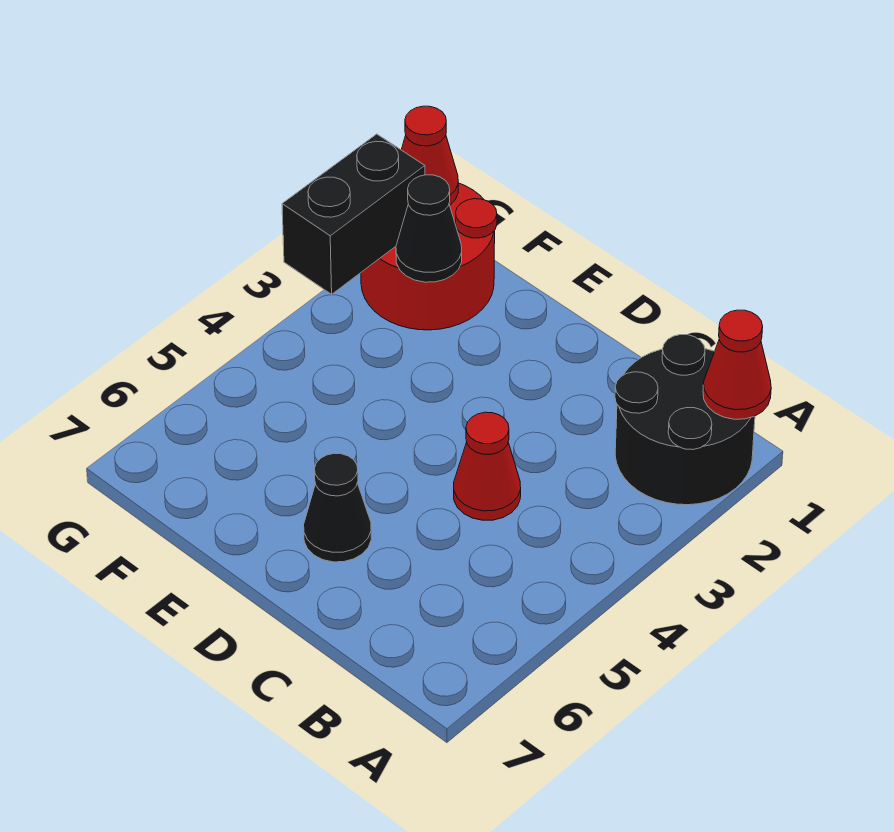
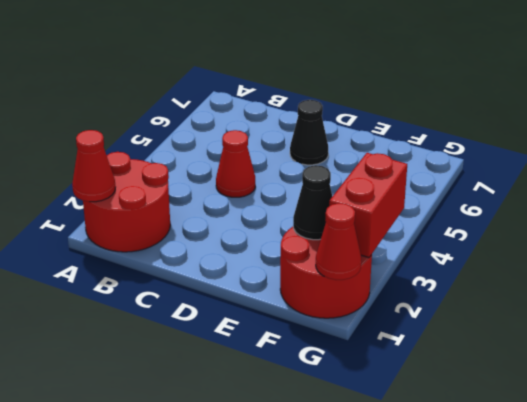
black 2x2 round brick [615,335,755,505] -> red 2x2 round brick [83,152,170,252]
black 1x2 brick [282,134,425,294] -> red 1x2 brick [329,153,407,258]

